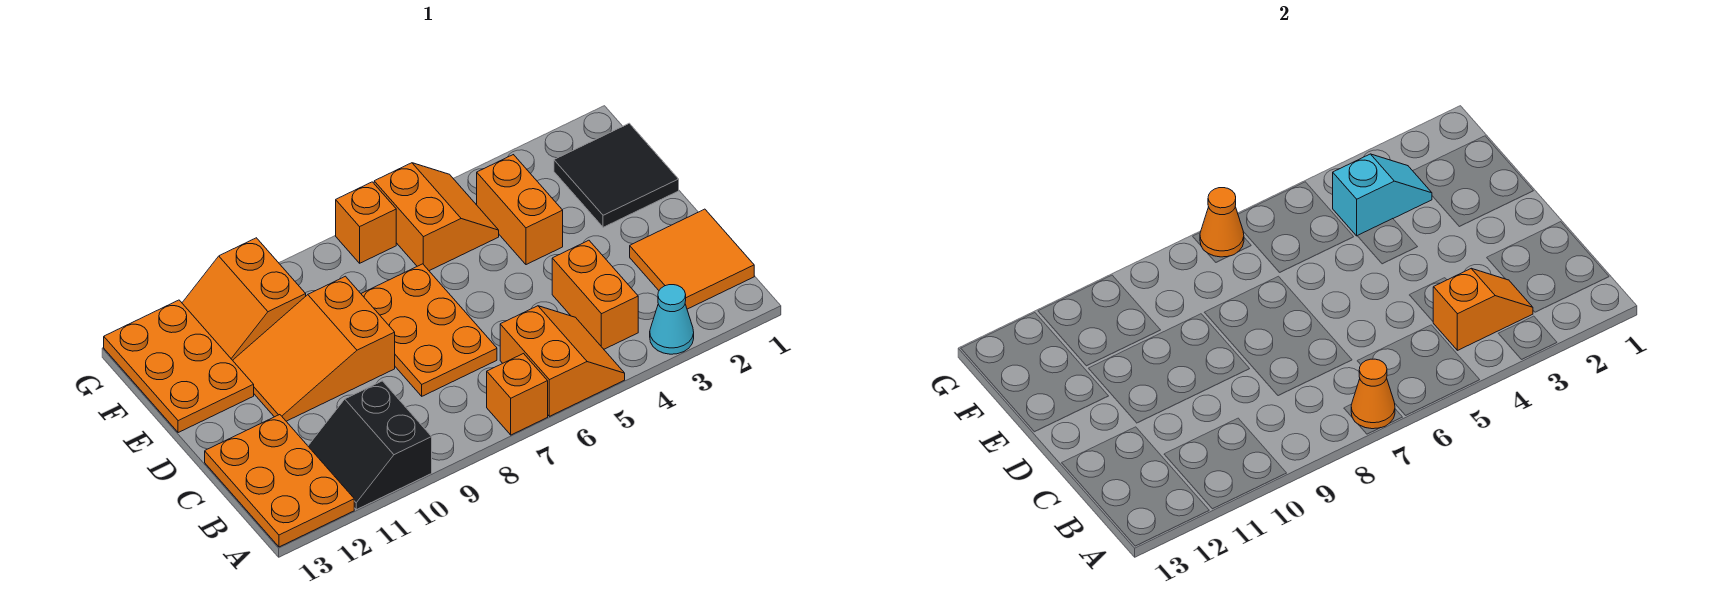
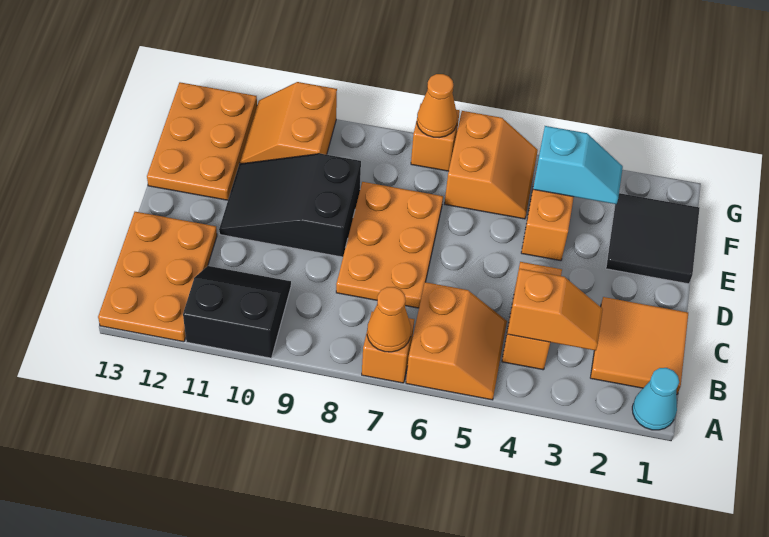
cyan 1x1 cone [650,285,694,354] -> cyan 1x1 cone moved to [632,368,679,430]
black 2x2 slope [308,381,432,510] -> black 2x2 slope turned to [183,266,291,358]
orange 2x3 slope [233,276,395,421] -> black 2x3 slope [219,154,361,257]

